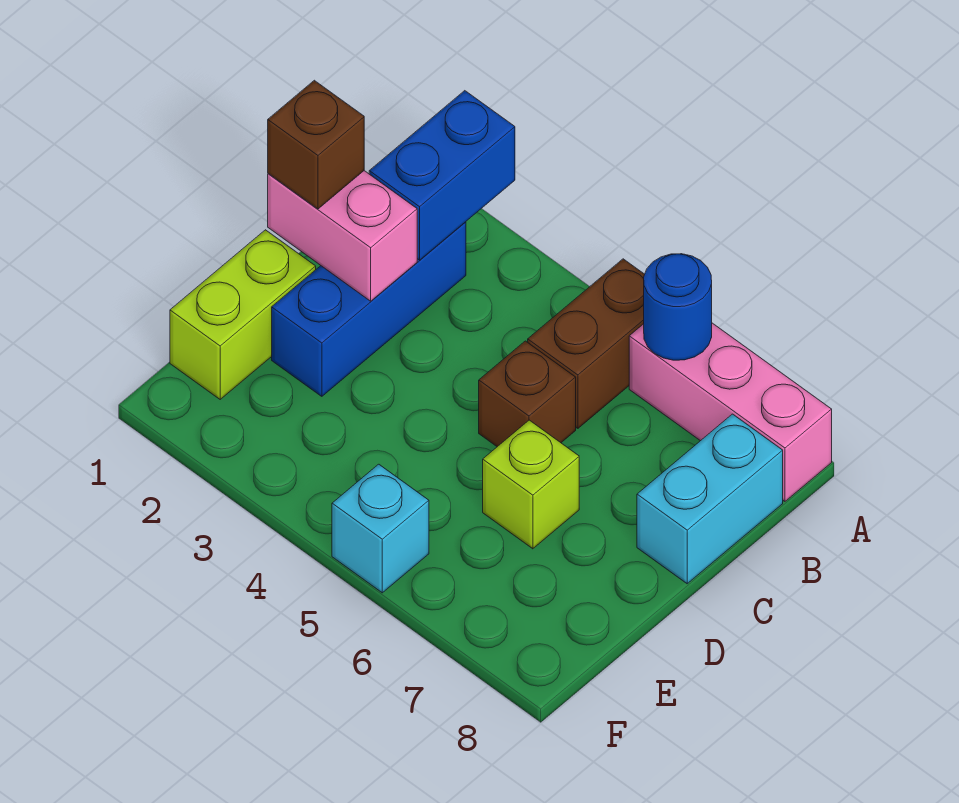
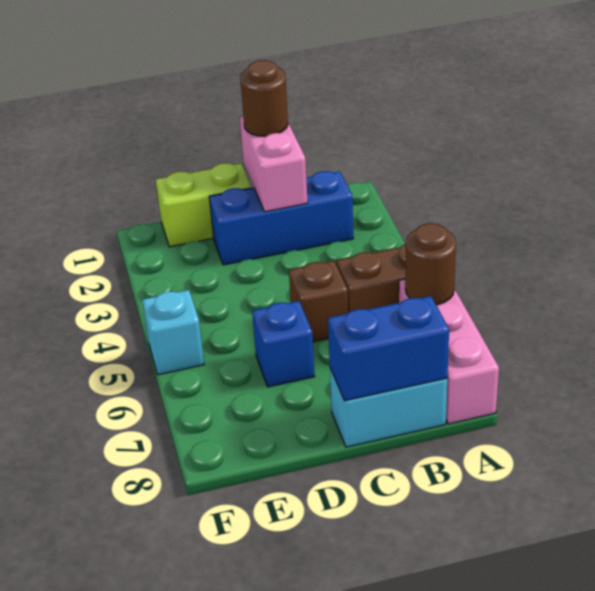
blue 1x2 brick [369,91,515,260] -> blue 1x2 brick moved to [328,296,449,401]
blue 1x1 round brick [644,254,712,360] -> brown 1x1 round brick [405,223,456,305]
brown 1x1 brick [268,80,364,209] -> brown 1x1 round brick [240,60,288,136]
lime 1x1 brick [483,420,579,549] -> blue 1x1 brick [252,301,315,387]

